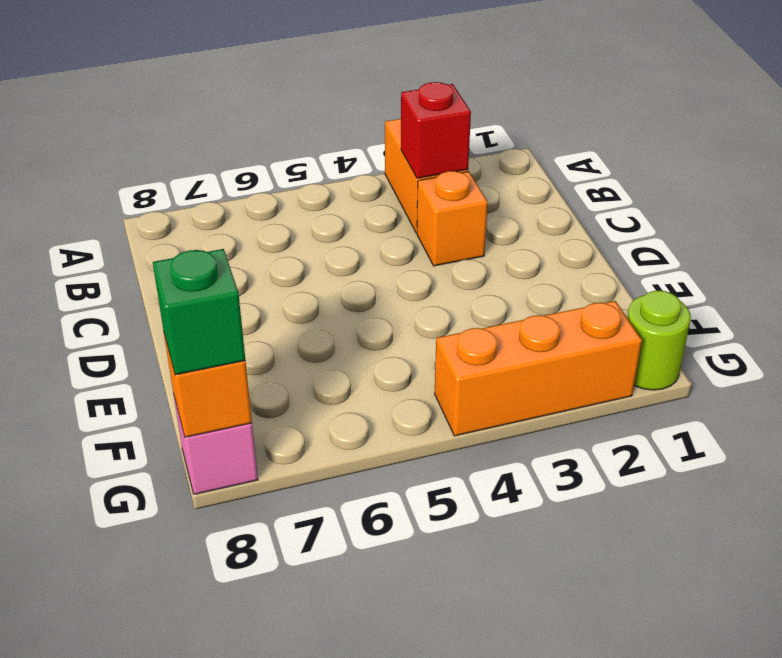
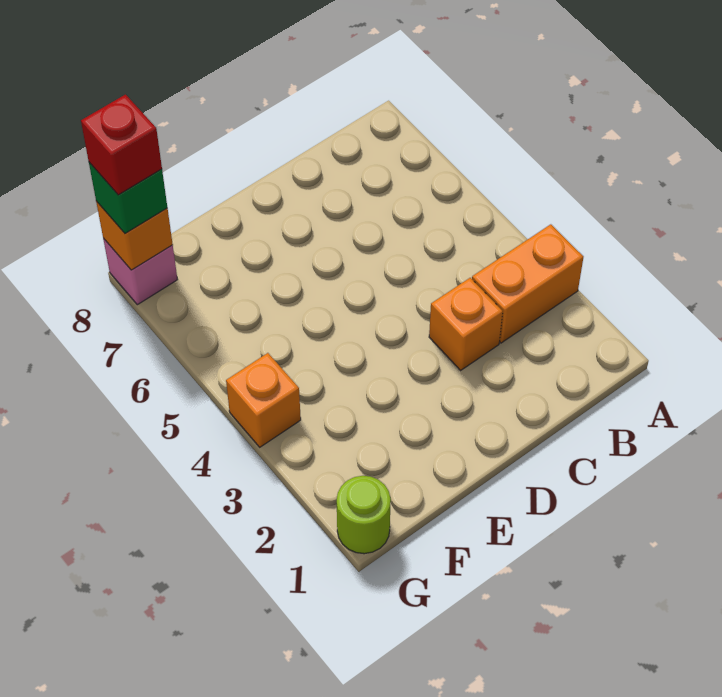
red 1x1 brick [401,82,471,178] -> red 1x1 brick moved to [81,95,162,195]
orange 1x3 brick [435,301,642,436] -> orange 1x1 brick [226,353,301,447]

